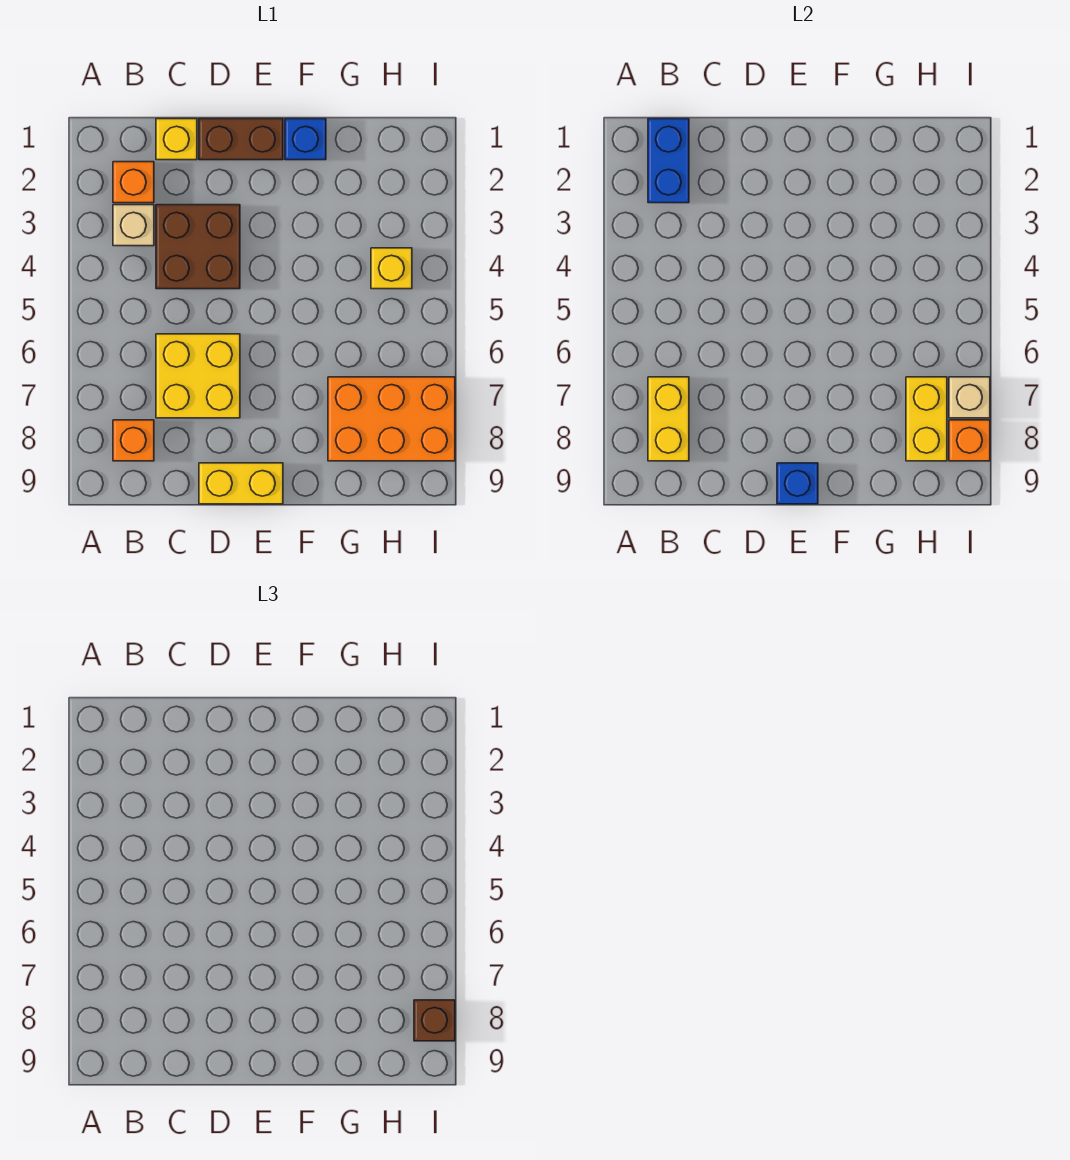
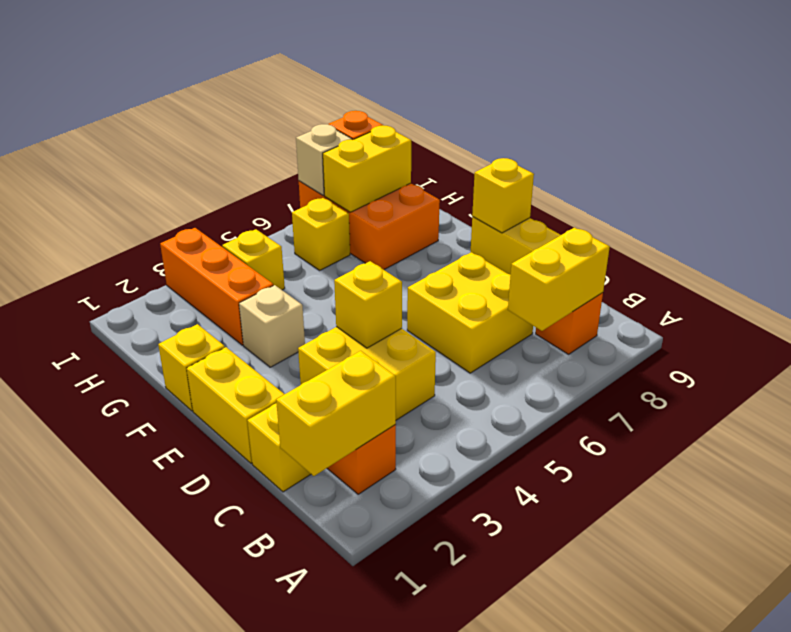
blue 1x2 brick [648,119,689,203] -> yellow 1x2 brick [276,351,396,476]
tan 1x1 brick [113,205,154,246] -> tan 1x1 brick moved to [239,285,305,367]
brown 2x2 brick [156,205,240,289] -> yellow 2x2 brick [298,327,436,420]
brown 1x2 brick [199,119,283,160] -> yellow 1x2 brick [186,347,284,463]
none -> yellow 1x1 brick [334,261,402,348]
blue 1x1 brick [777,463,818,504] -> yellow 1x1 brick [472,158,534,233]
blue 1x1 brick [285,119,326,160] -> yellow 1x1 brick [158,324,225,411]
none -> orange 1x3 brick [160,228,273,345]
none -> yellow 1x1 brick [292,198,350,270]
brown 1x1 brick [414,1000,455,1041] -> none

